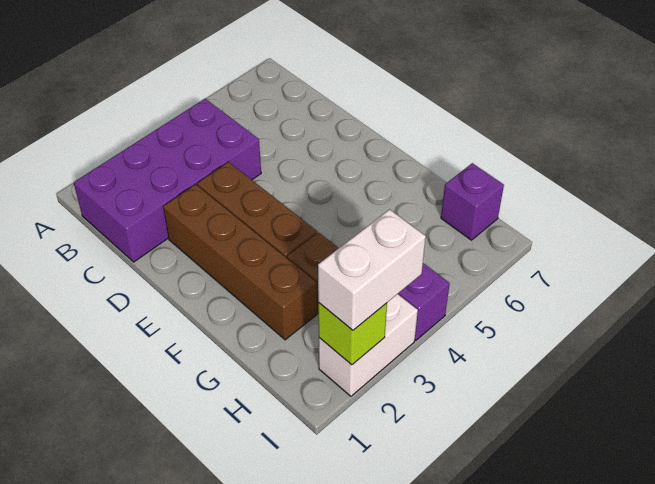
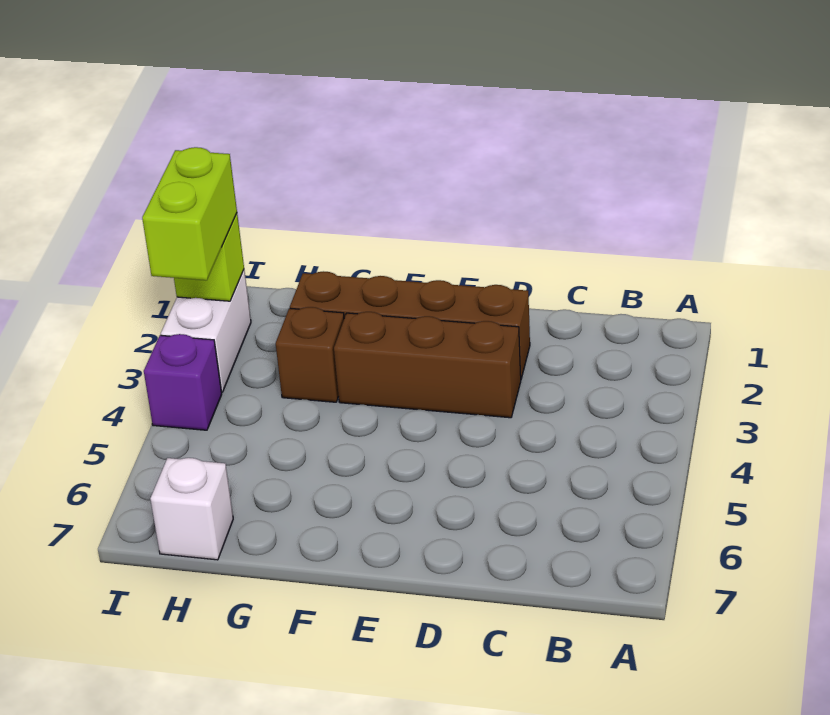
purple 2x4 brick [74,99,261,262] -> none
purple 1x1 brick [441,163,504,240] -> white 1x1 brick [150,458,233,560]
white 1x2 brick [318,210,426,330] -> lime 1x2 brick [142,147,237,280]

